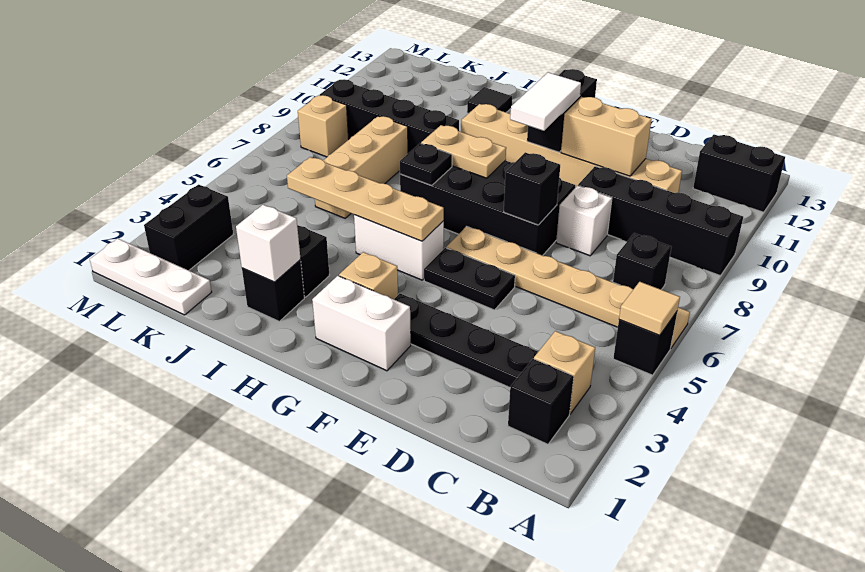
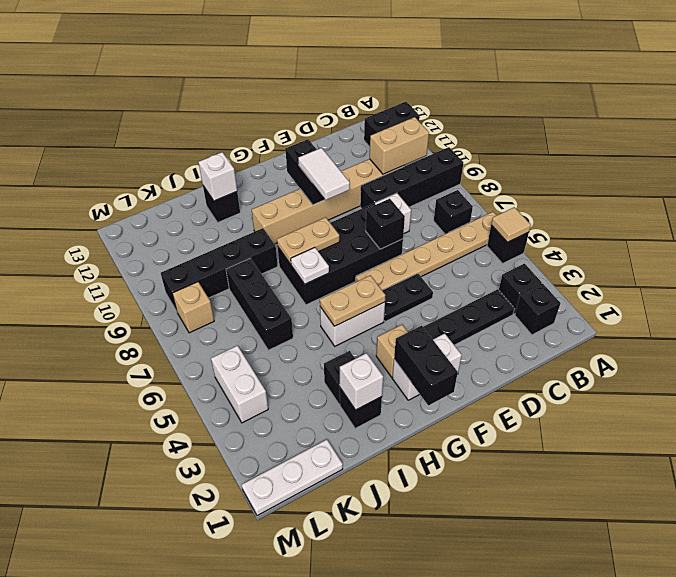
tan 1x1 brick [534,331,595,414] -> black 1x1 brick [499,264,542,314]
tan 1x2 brick [561,97,652,176] -> tan 1x2 brick moved to [370,117,429,174]
tan 1x4 plate [287,157,444,241] -> tan 1x2 plate [320,275,386,326]
black 1x1 plate [400,143,452,186] -> white 1x1 plate [291,247,329,284]
black 1x1 tile [467,87,512,113] -> black 1x1 brick [203,186,240,222]
none -> white 1x1 brick [199,152,237,201]
tan 1x3 brick [315,116,408,218] -> black 1x3 brick [226,258,293,350]
black 1x2 brick [144,185,233,271] -> black 1x2 brick moved to [394,326,458,405]
none -> white 1x2 brick [211,346,268,423]

